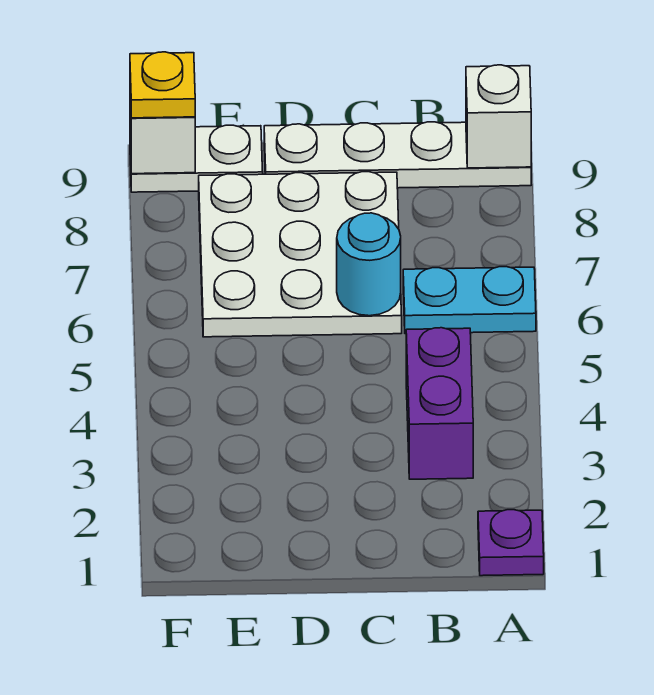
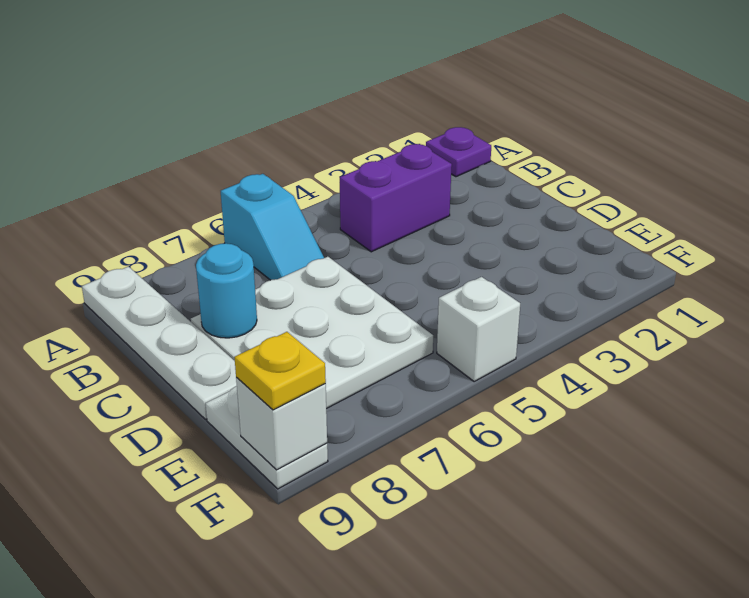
cyan 1x2 plate [403,267,536,334] -> cyan 1x2 slope [221,174,324,280]
white 1x1 brick [466,65,531,168] -> white 1x1 brick moved to [437,277,520,381]
cyan 1x1 round brick [337,213,401,316] -> cyan 1x1 round brick moved to [196,243,257,338]

